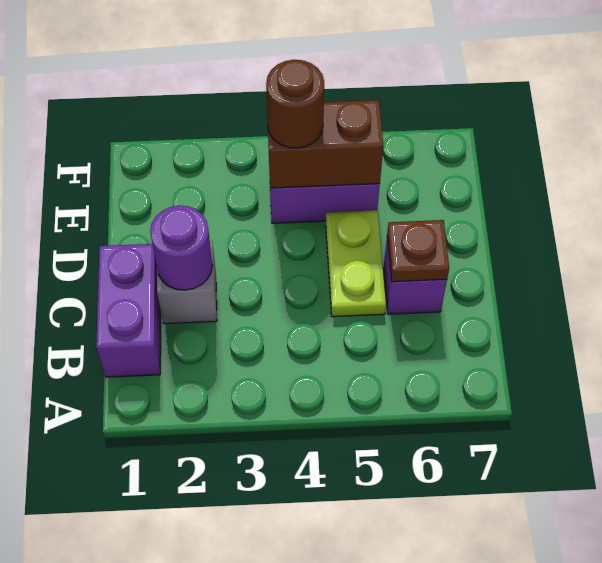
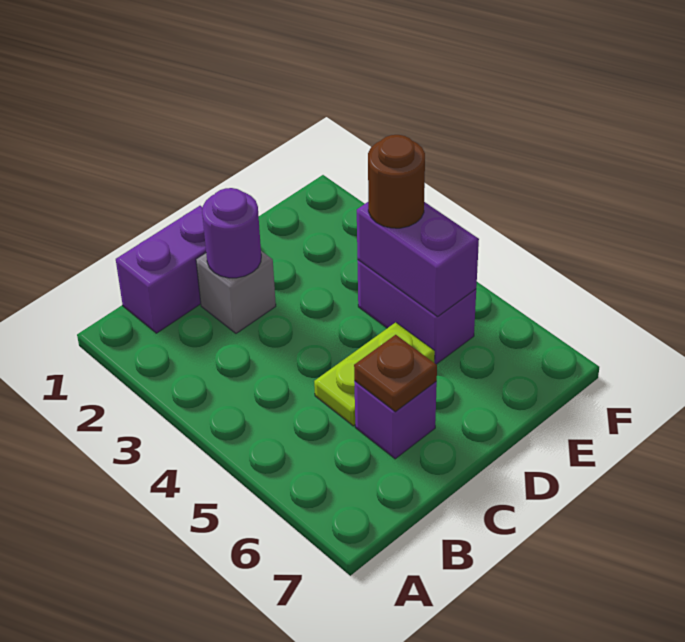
brown 1x2 brick [267,100,383,188] -> purple 1x2 brick [357,202,479,317]

